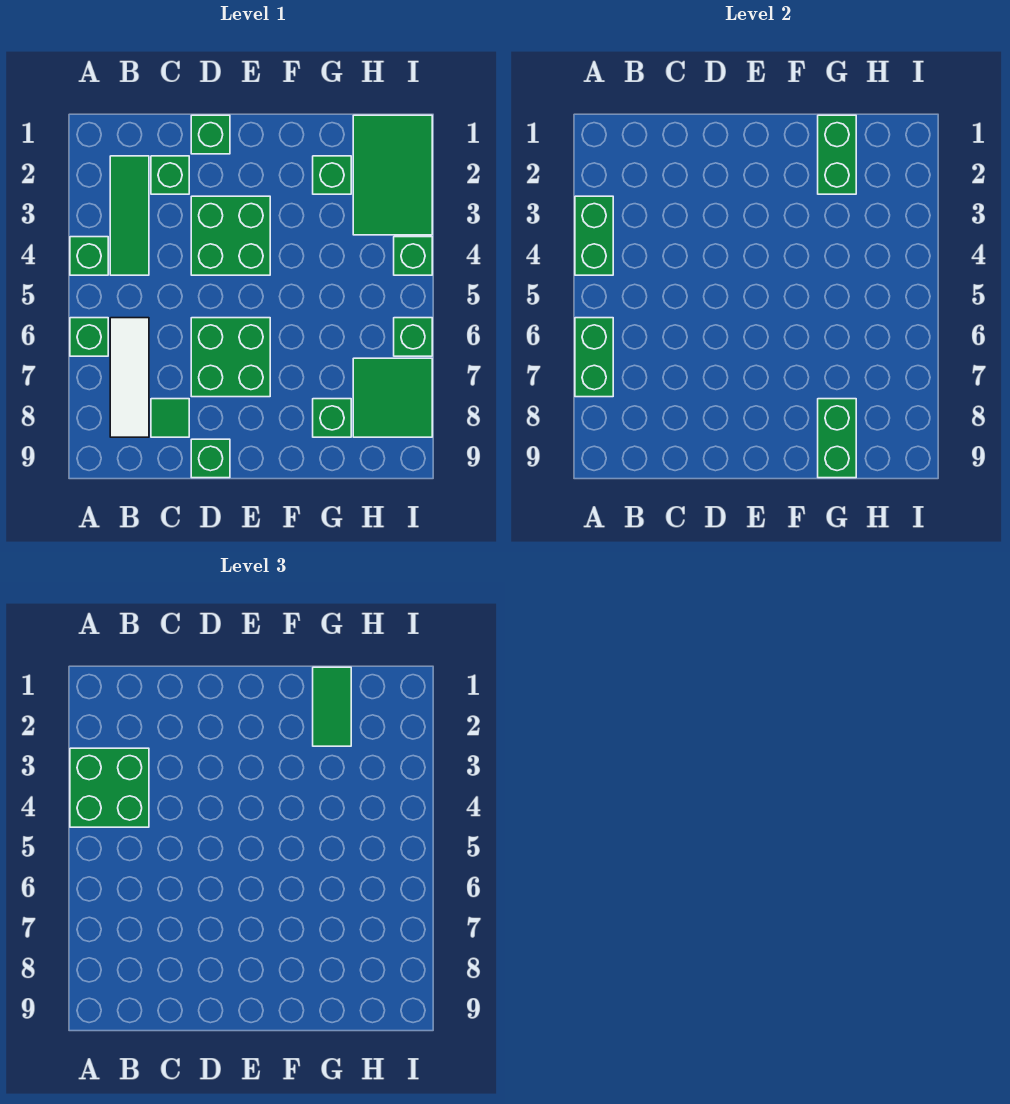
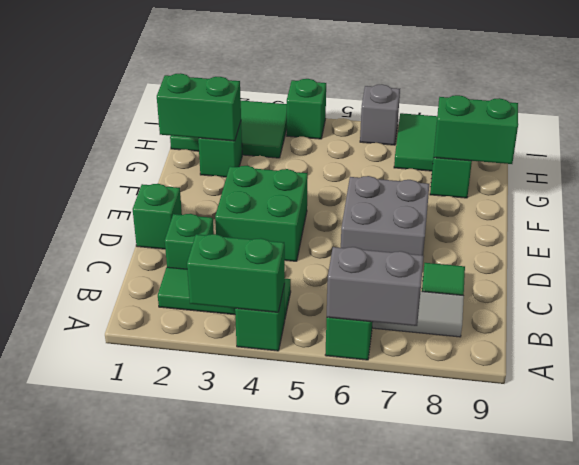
green 2x2 brick [70,748,149,827] -> none
green 1x2 brick [575,318,613,397] -> grey 1x2 brick [327,247,424,326]
green 2x2 brick [191,318,270,397] -> grey 2x2 brick [341,176,429,255]
green 1x1 brick [191,439,230,478] -> none
green 1x2 tile [313,667,351,746] -> none
green 1x1 brick [394,318,432,356] -> grey 1x1 brick [360,84,400,145]

